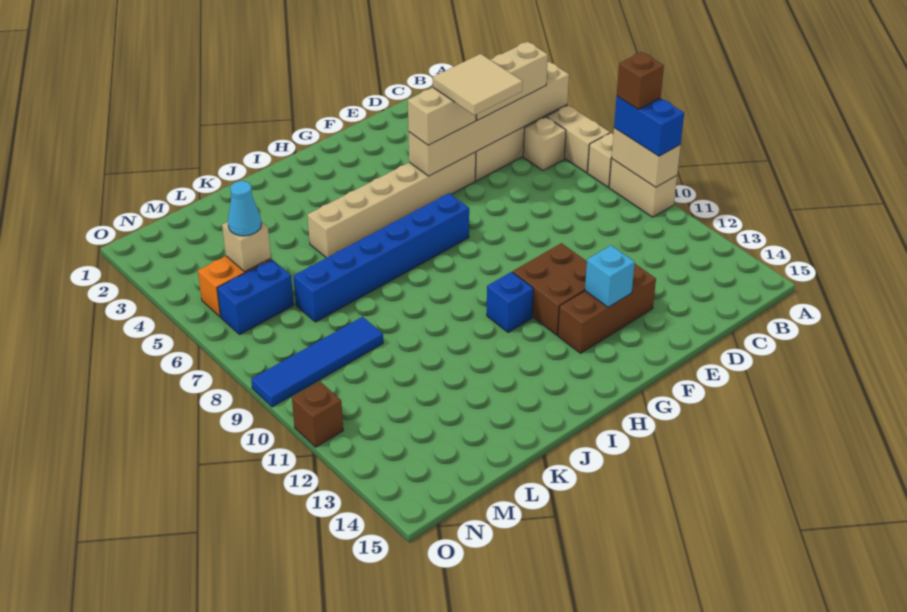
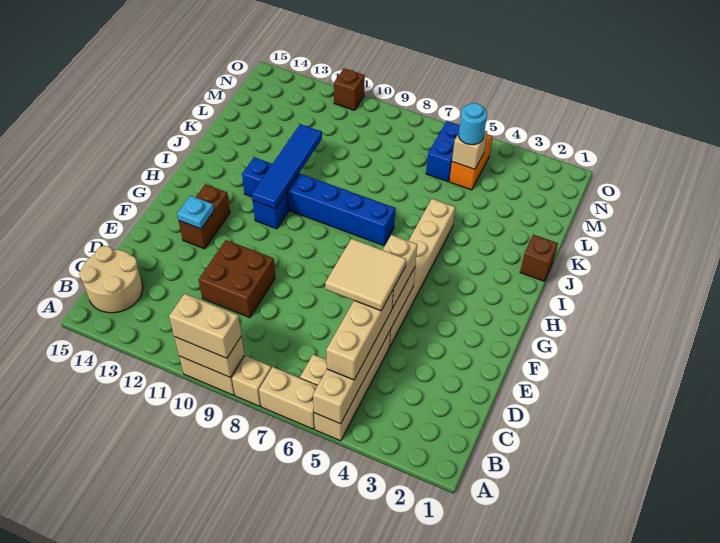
blue 1x2 brick [614,96,684,156] -> tan 1x2 brick [169,294,241,358]
brown 1x1 brick [617,52,664,109] -> brown 1x1 brick moved to [520,234,558,281]
none -> tan 2x2 round brick [79,246,143,313]
brown 1x3 brick [558,264,656,353] -> brown 1x2 brick [179,184,230,249]
brown 2x2 brick [513,243,587,335] -> brown 2x2 brick moved to [199,240,275,318]
cyan 1x1 brick [585,245,635,307] -> cyan 1x1 plate [177,196,214,229]
blue 1x6 brick [294,193,469,322] -> blue 1x6 brick turned to [242,157,395,246]
blue 1x4 tile [251,317,383,407] -> blue 1x4 tile moved to [252,124,322,209]
cyan 1x1 cone [228,181,261,236] -> cyan 1x1 round brick [458,103,487,145]

